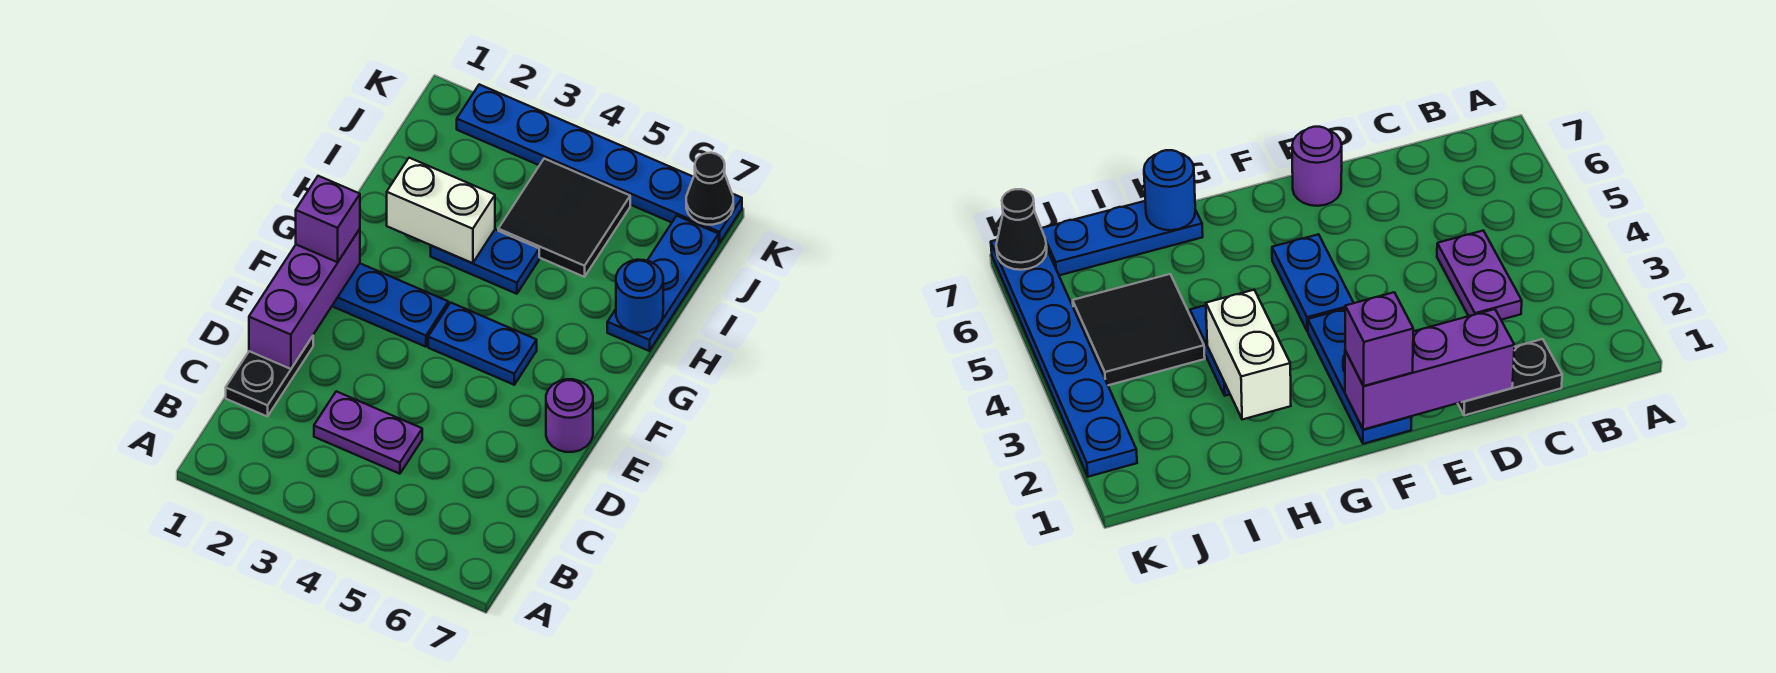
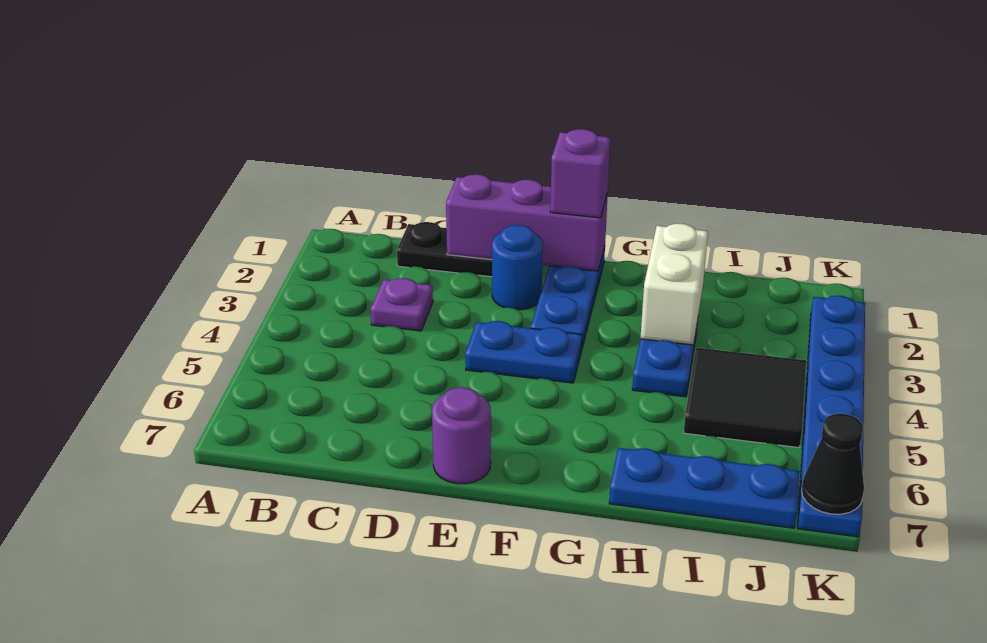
purple 1x2 plate [314,391,422,474] -> purple 1x1 plate [371,278,433,331]
blue 1x2 plate [428,303,537,385] -> blue 1x2 plate turned to [465,321,582,383]
blue 1x1 round brick [616,260,663,333] -> blue 1x1 round brick moved to [492,225,543,310]

